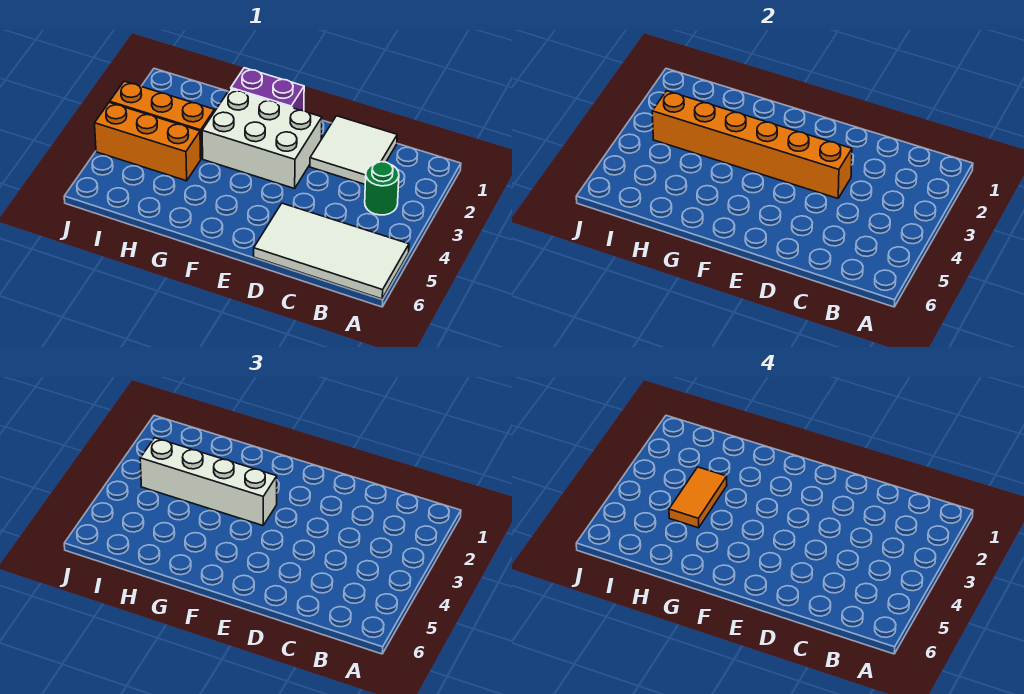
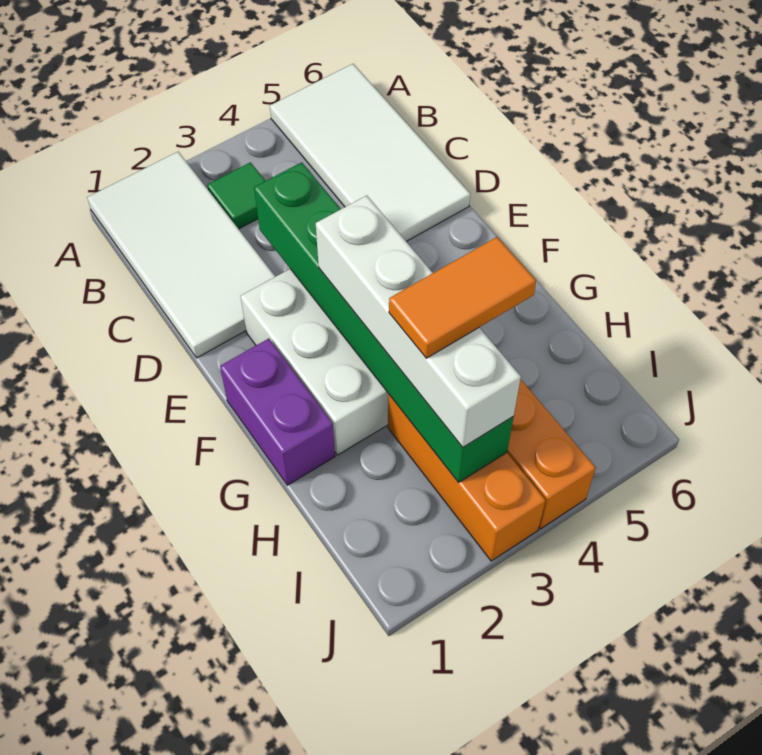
green 1x1 round brick [365,162,399,215] -> green 1x1 tile [207,162,265,229]
white 2x2 tile [310,116,397,184] -> white 2x4 tile [87,152,275,358]
orange 1x6 brick [652,91,852,198] -> green 1x6 brick [254,162,513,482]

